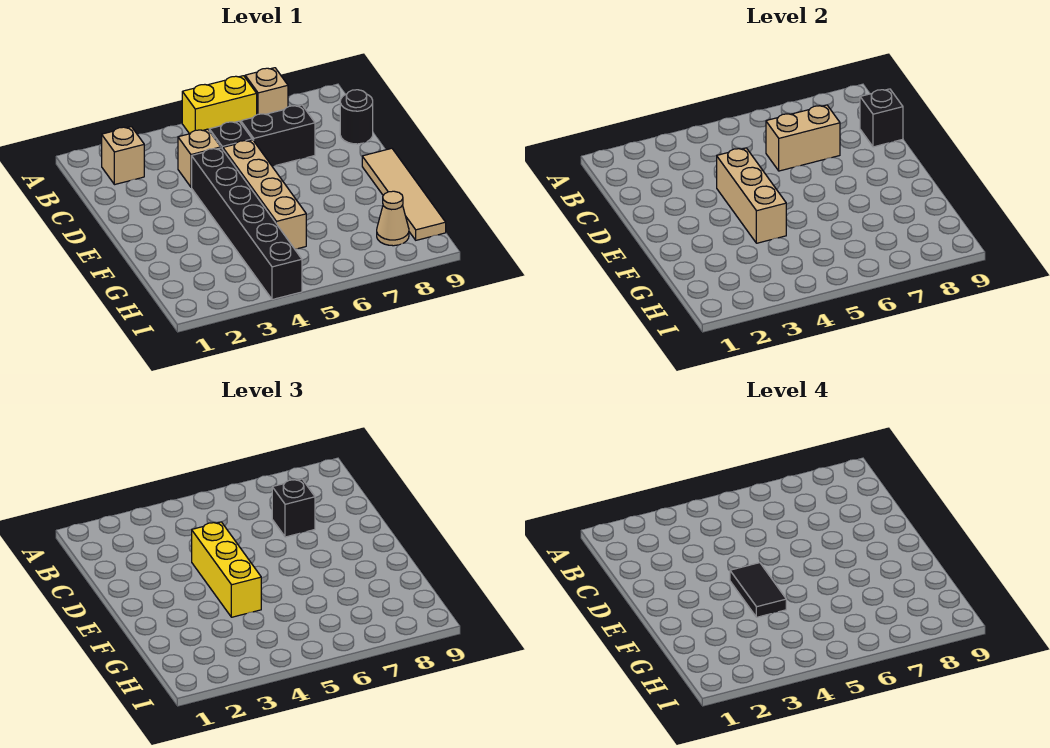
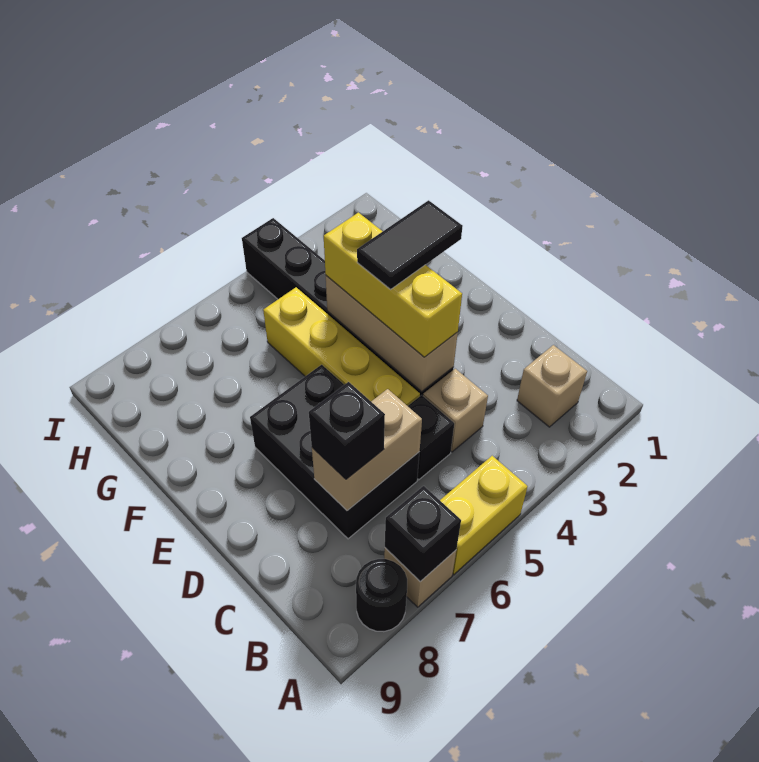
black 1x2 brick [241,105,315,166] -> black 2x3 brick [250,365,419,539]
black 1x1 round brick [340,90,373,144] -> black 1x1 round brick moved to [356,559,407,632]
black 1x1 brick [860,89,903,147] -> black 1x1 brick moved to [385,486,461,582]
tan 1x4 brick [223,140,306,249] -> yellow 1x4 brick [263,287,420,406]
black 1x2 tile [730,563,786,617] -> black 1x2 tile turned to [357,200,463,290]
tan 1x4 tile [362,148,446,240] -> none
tan 1x1 cone [377,191,409,246] -> none

